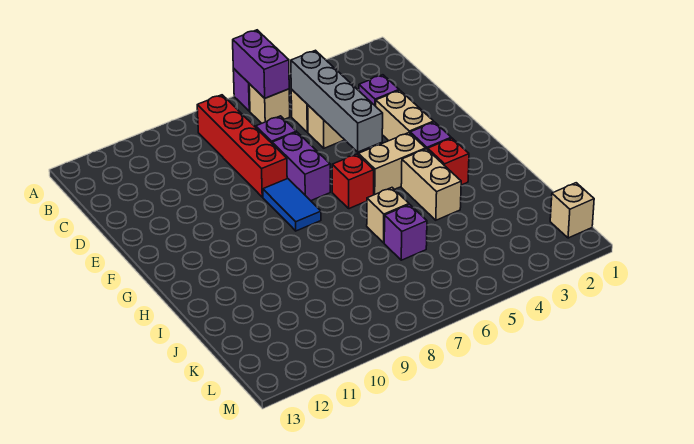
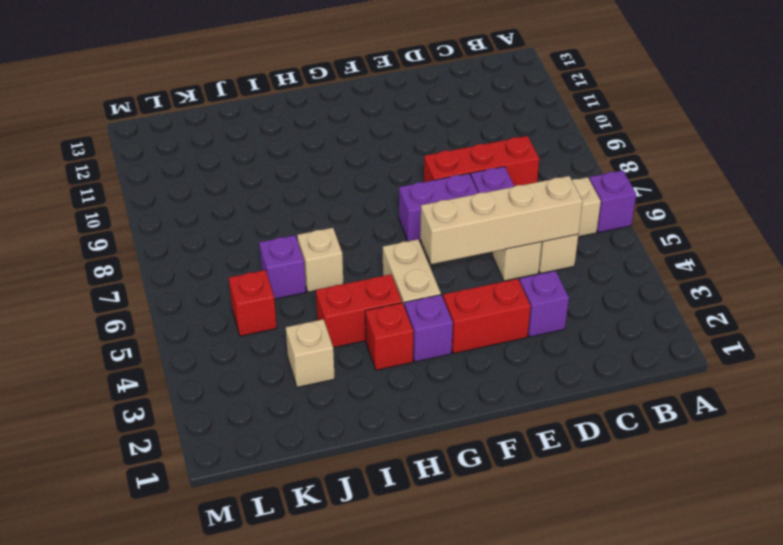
purple 1x2 brick [233,30,289,98] -> none
red 1x4 brick [197,95,287,197] -> red 1x3 brick [424,136,539,186]
grey 1x4 brick [291,50,383,152] -> tan 1x4 brick [420,176,583,264]
tan 1x2 brick [376,90,434,141] -> red 1x2 brick [443,279,531,353]
blue 1x2 tile [263,178,321,231] -> none
red 1x1 brick [332,154,374,209] -> red 1x1 brick moved to [229,270,277,336]
tan 1x2 brick [401,149,461,220] -> red 1x2 brick [316,274,402,348]
tan 1x1 brick [550,183,594,238] -> tan 1x1 brick moved to [286,319,335,387]

